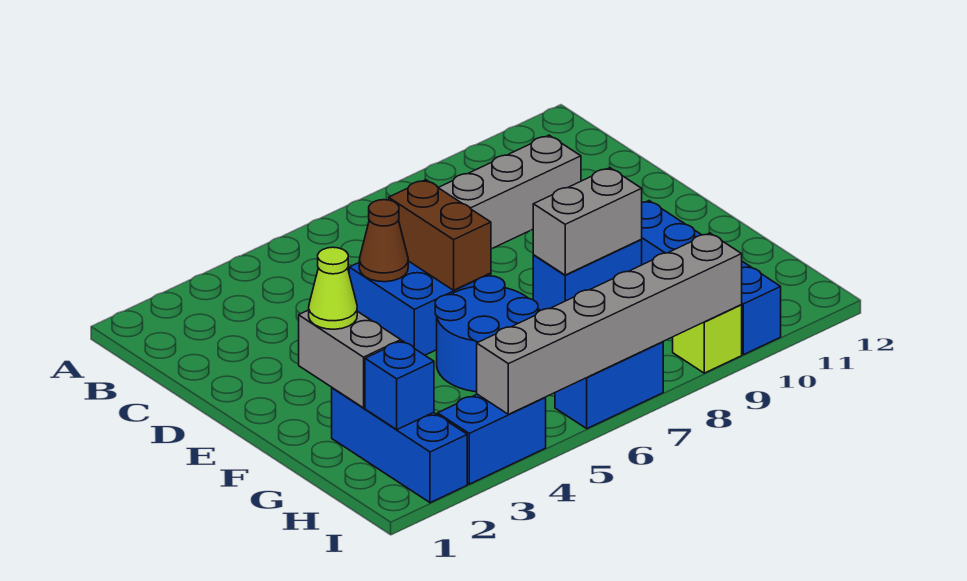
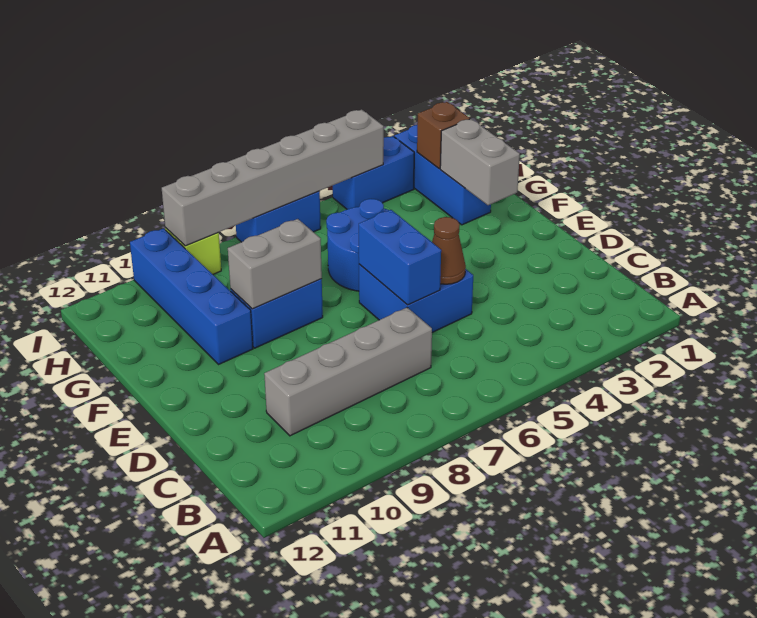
brown 1x2 brick [389,180,491,290] -> blue 1x2 brick [359,210,441,305]
lime 1x1 cone [309,247,357,329] -> none
blue 1x1 brick [365,341,434,429] -> brown 1x1 brick [417,102,470,169]

